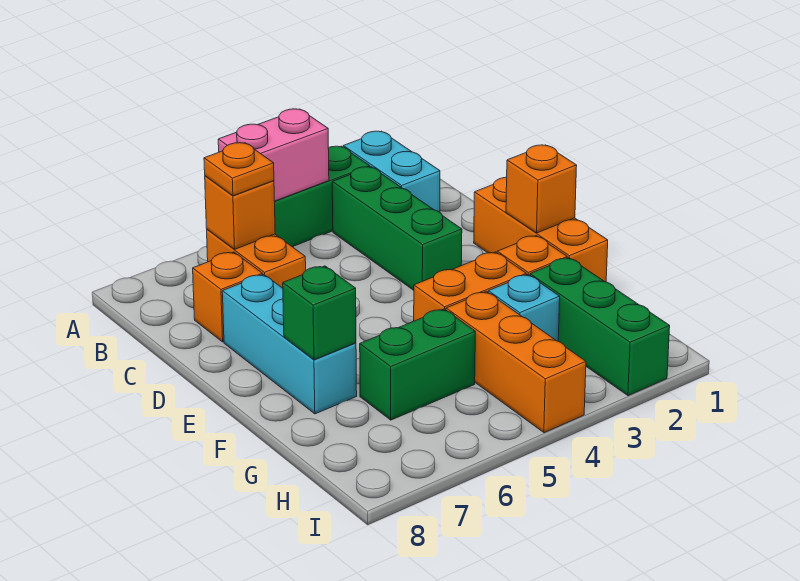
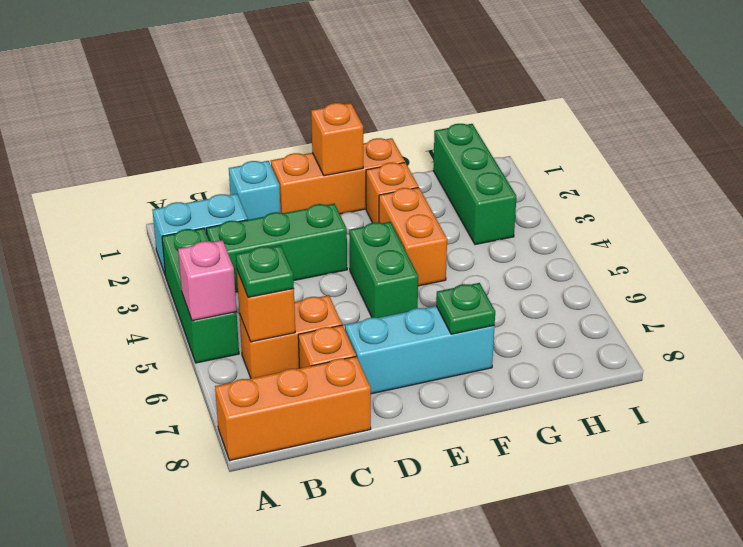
pink 1x2 brick [218,109,329,201] -> pink 1x1 brick [178,240,237,321]
orange 1x1 plate [204,143,274,196] -> green 1x1 plate [236,245,294,297]
green 1x1 brick [283,266,356,360] -> green 1x1 plate [436,283,495,334]
green 1x3 brick [530,258,670,396] -> green 1x3 brick turned to [433,124,517,245]
cyan 1x1 brick [488,275,560,341] -> cyan 1x1 brick moved to [229,161,281,220]
orange 1x3 brick [446,292,586,433] -> orange 1x3 brick moved to [215,356,371,460]
green 1x2 brick [360,309,475,420] -> green 1x2 brick moved to [349,222,418,318]

